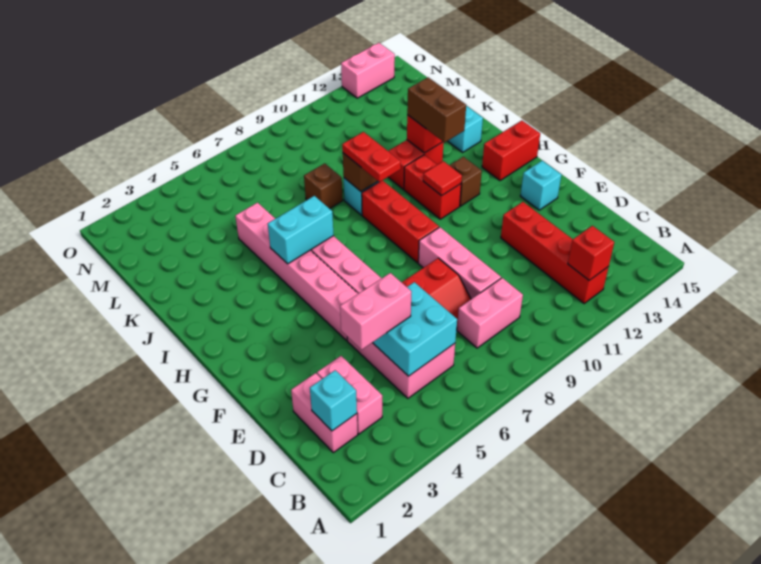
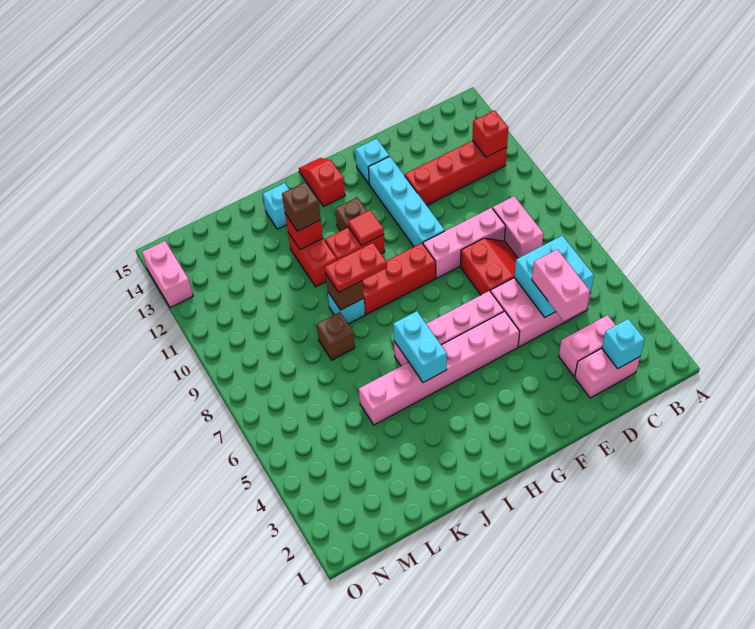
none -> cyan 1x4 brick [368,156,445,247]
red 1x2 brick [482,120,540,181] -> red 1x2 slope [299,158,345,206]
brown 1x2 brick [407,77,466,142] -> brown 1x1 brick [282,182,321,231]

